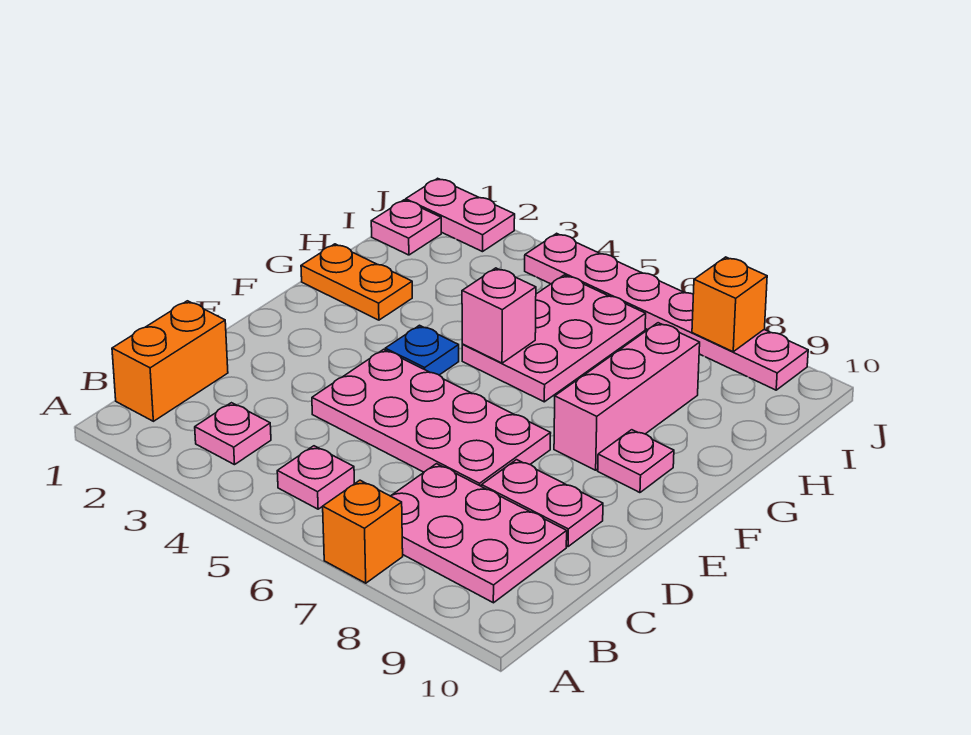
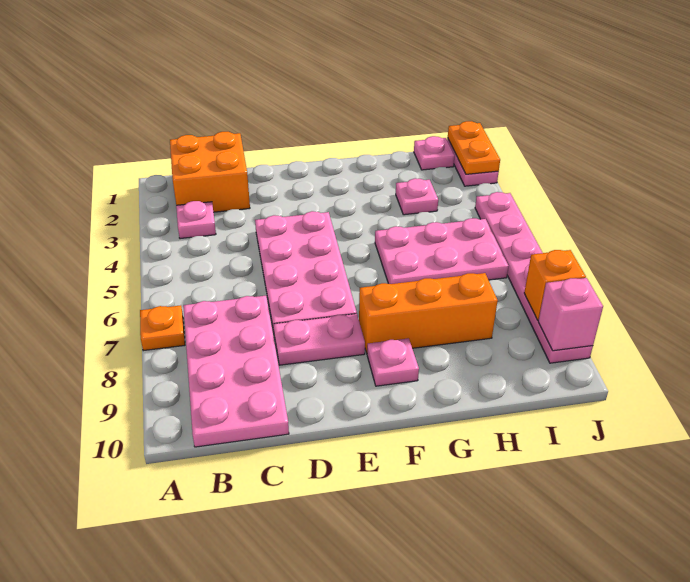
orange 1x1 brick [323,480,403,583] -> orange 1x1 plate [140,305,185,351]
orange 1x2 brick [112,301,228,421] -> orange 2x2 brick [170,132,250,212]
pink 1x1 plate [277,446,354,509] -> pink 1x1 plate moved to [396,178,438,215]
pink 2x3 plate [391,464,567,603] -> pink 2x4 plate [183,296,289,447]
pink 1x2 plate [482,460,603,547] -> pink 1x2 plate turned to [273,314,365,365]
blue 1x1 plate [385,325,459,375] -> none
pink 1x3 brick [554,323,700,470] -> orange 1x3 brick [359,273,498,353]
orange 1x2 plate [301,244,412,320] -> orange 1x2 plate moved to [448,121,500,174]
pink 1x1 brick [462,268,536,363] -> pink 1x1 brick moved to [538,278,603,351]

